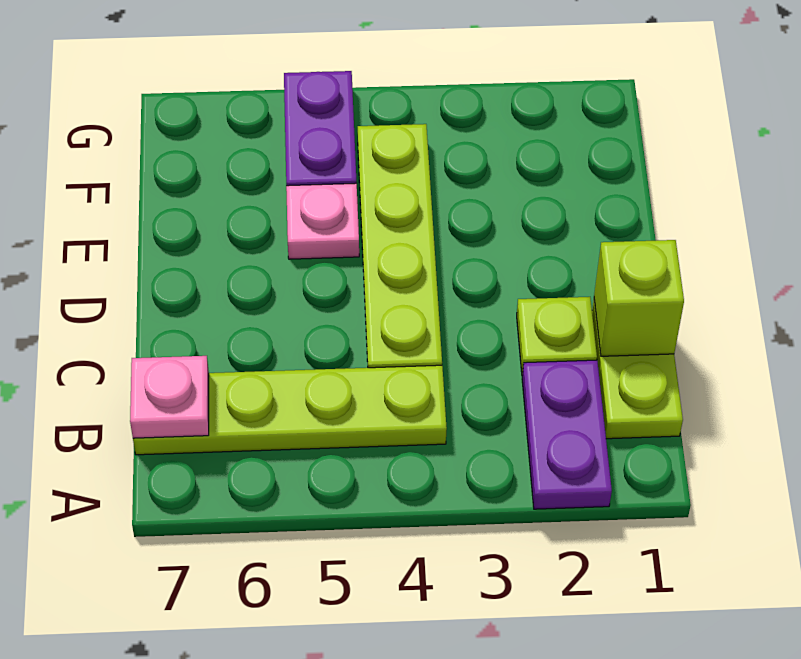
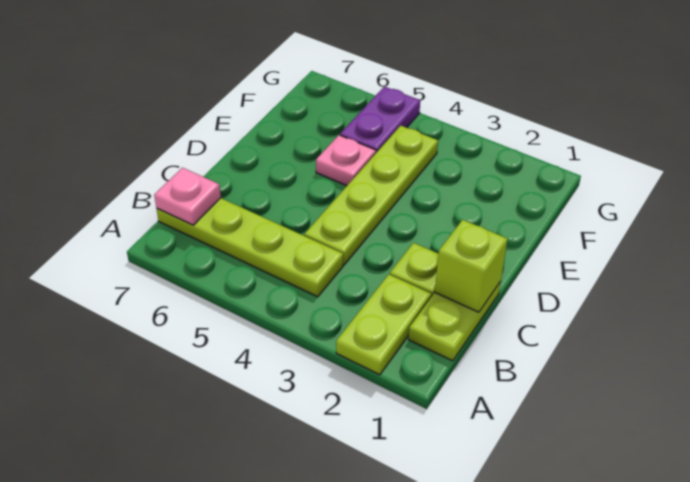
purple 1x2 plate [522,360,612,509] -> lime 1x2 plate [336,274,431,375]

